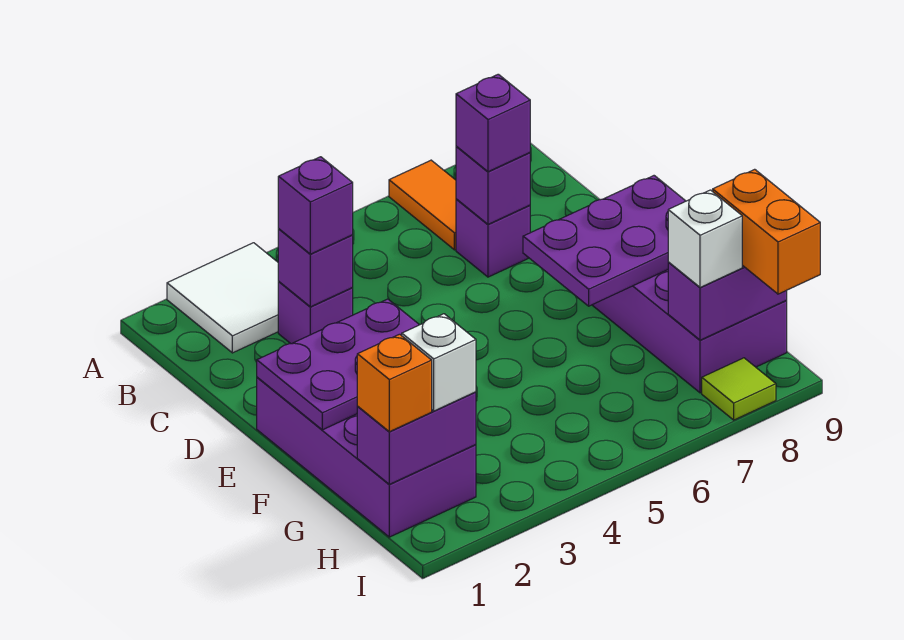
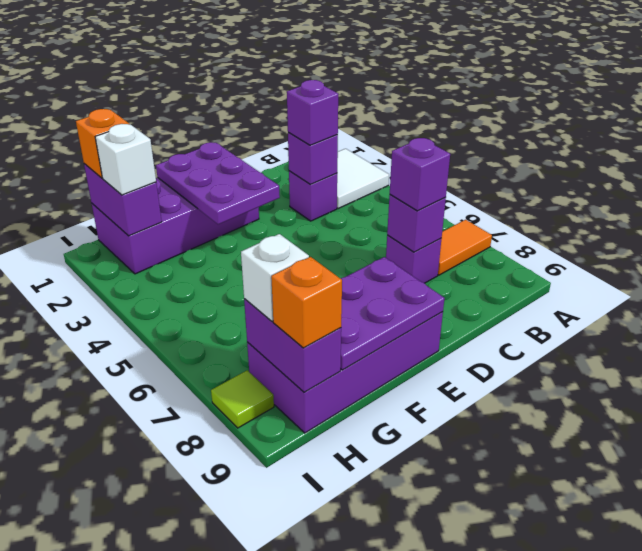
purple 2x3 plate [523,176,685,306] -> purple 2x3 plate turned to [340,257,445,370]
orange 1x2 brick [713,169,820,294] -> orange 1x1 brick [271,257,342,348]

